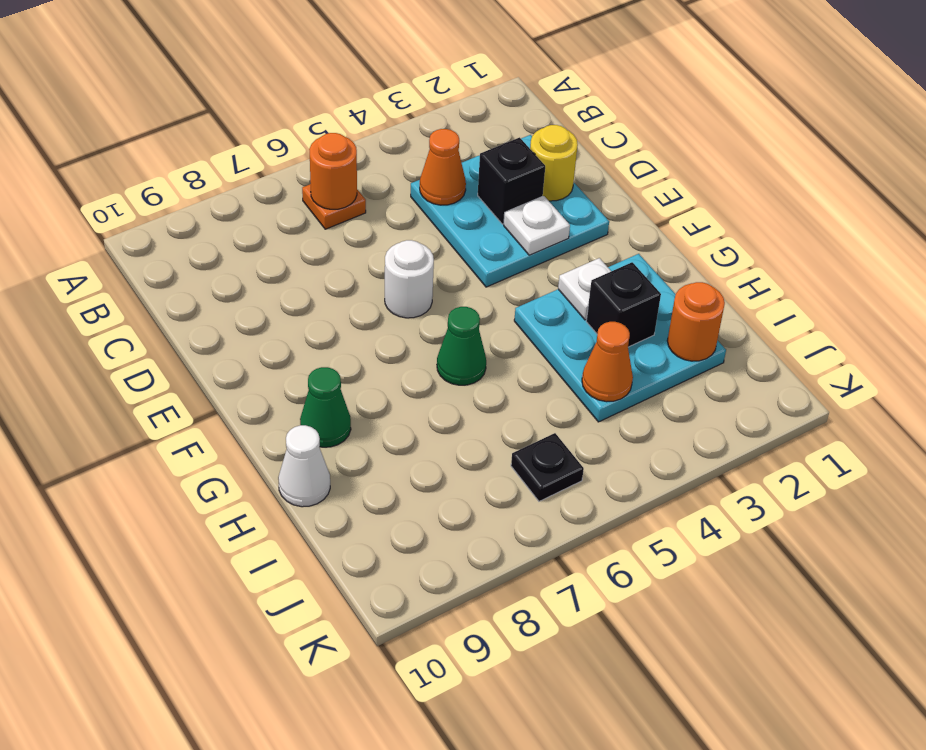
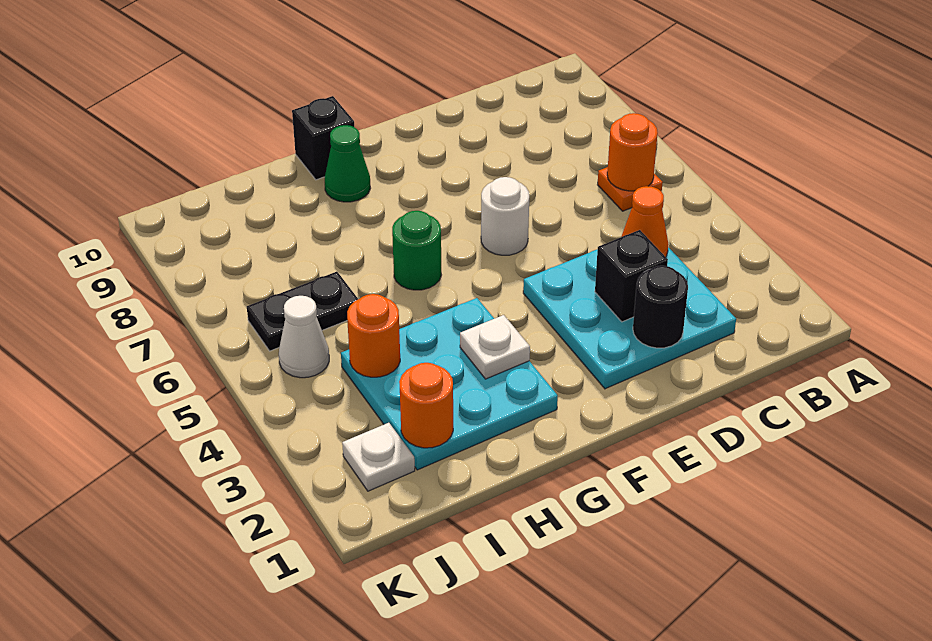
yellow 1x1 round brick [530,125,578,201] -> black 1x1 round brick [633,266,688,348]
white 1x1 plate [504,196,570,255] -> white 1x1 plate moved to [342,423,415,491]
green 1x1 cone [437,307,486,385] -> green 1x1 round brick [392,211,441,290]
black 1x1 brick [586,262,661,347] -> black 1x1 brick moved to [292,96,354,180]
white 1x1 cone [278,425,330,507] -> white 1x1 cone moved to [279,296,329,378]
orange 1x1 cone [582,322,633,402] -> orange 1x1 round brick [347,294,400,377]
black 1x1 plate [511,433,584,501] -> black 1x2 plate [247,272,358,351]

